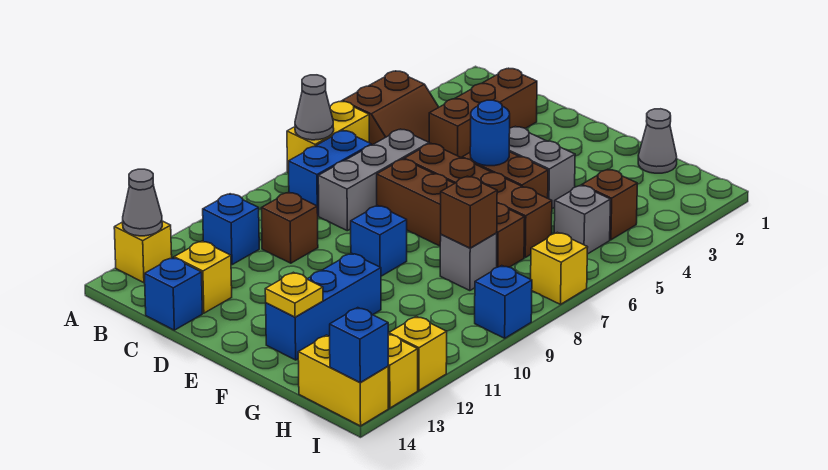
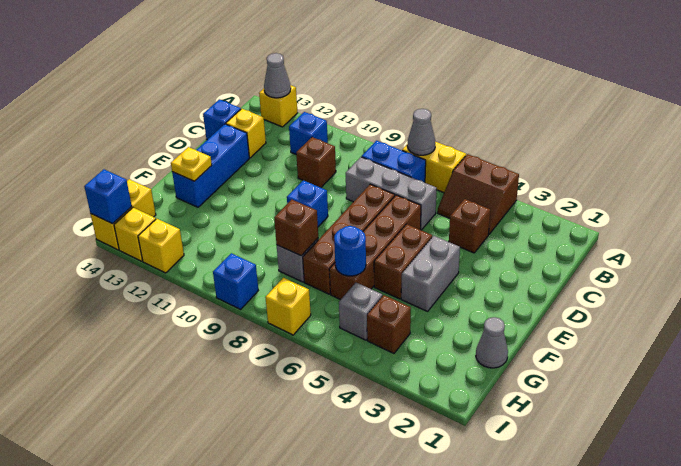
brown 1x3 brick [429,68,537,158] -> brown 1x1 brick [449,199,490,253]
blue 1x1 round brick [470,100,510,166] -> blue 1x1 round brick moved to [334,226,366,276]
blue 1x3 brick [266,253,381,360] -> blue 1x3 brick turned to [172,124,249,207]

